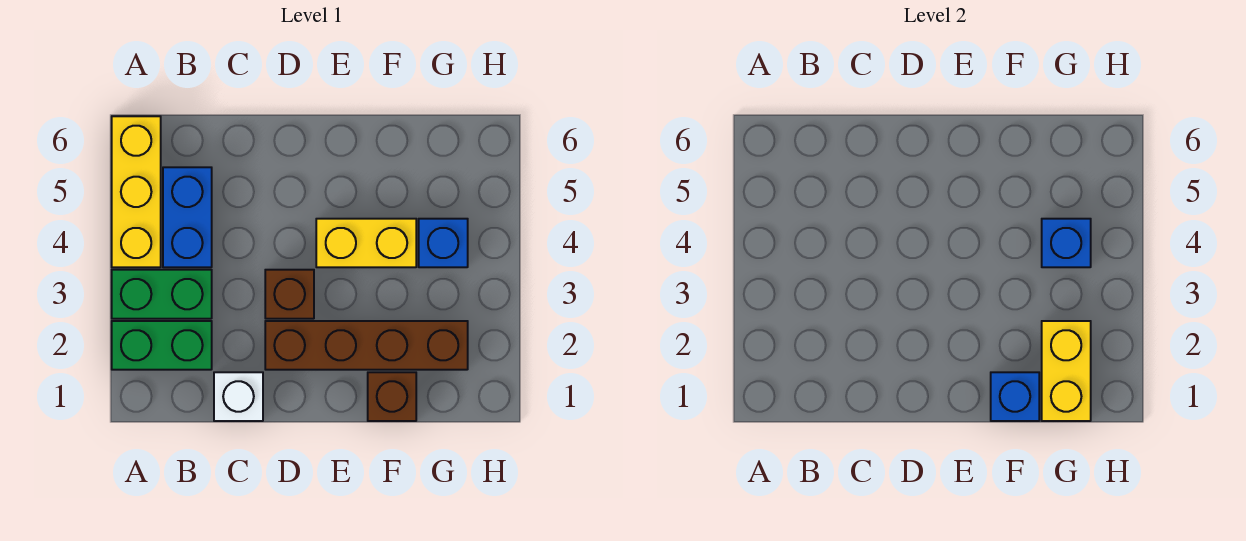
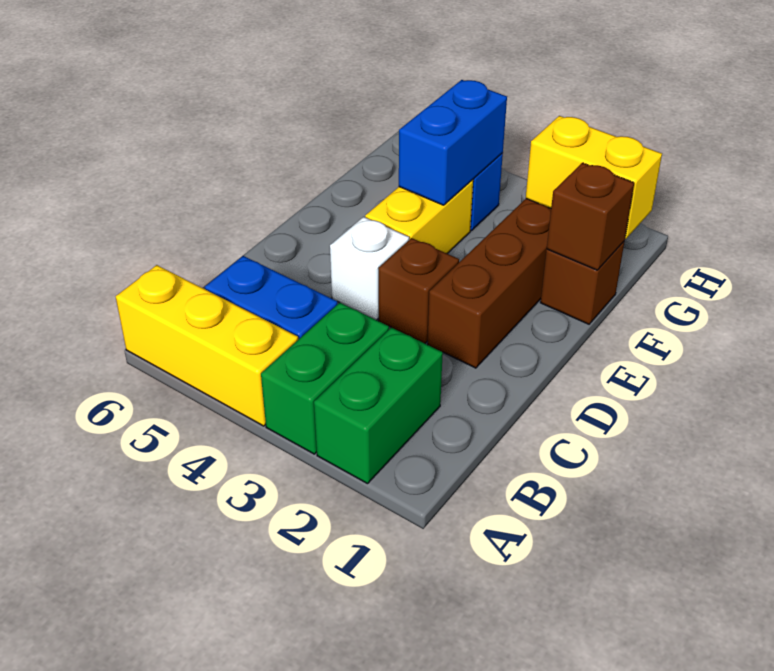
white 1x1 brick [214,372,263,421] -> white 1x1 brick moved to [330,217,409,320]
blue 1x1 brick [991,372,1039,421] -> brown 1x1 brick [547,163,634,270]
blue 1x1 brick [1042,219,1091,267] -> blue 1x2 brick [399,80,507,205]

